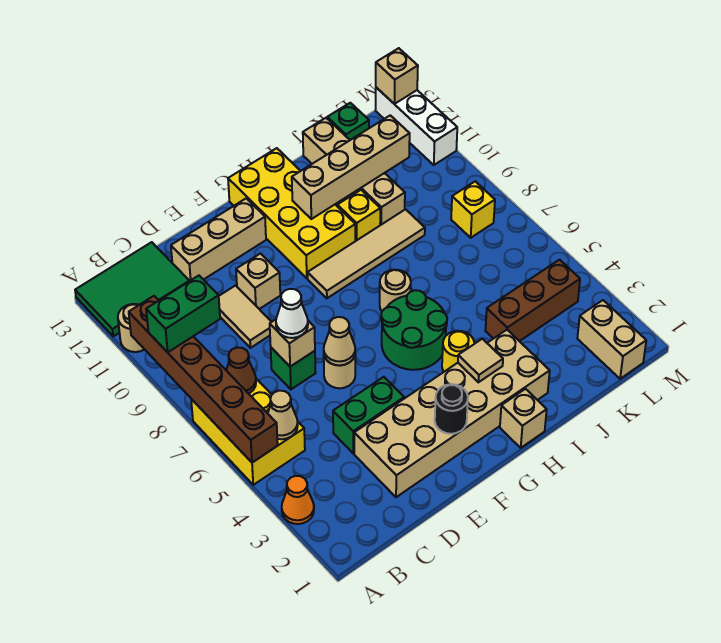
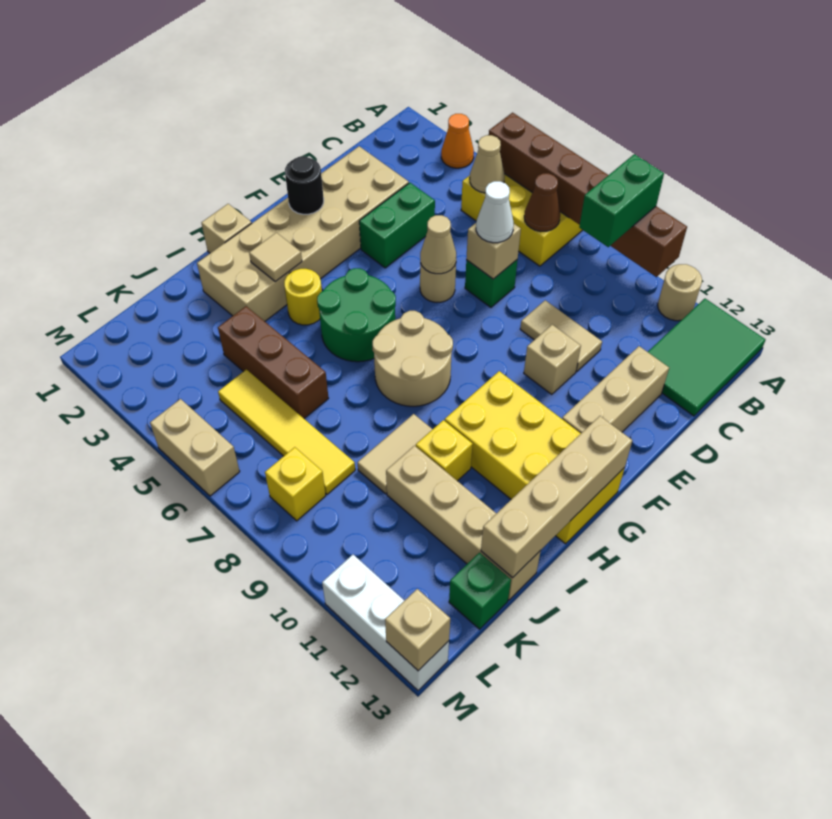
tan 1x4 tile [308,209,425,298] -> tan 1x2 tile [358,414,433,494]
tan 1x1 round brick [380,270,411,311] -> tan 2x2 round brick [373,311,453,406]
tan 1x4 brick [292,115,410,219] -> tan 1x4 brick moved to [481,416,632,578]
brown 1x3 brick [485,260,580,341] -> brown 1x3 brick turned to [218,306,329,419]
none -> yellow 1x4 tile [218,369,355,494]
tan 1x2 brick [577,300,646,379] -> tan 1x2 brick moved to [150,399,240,496]

